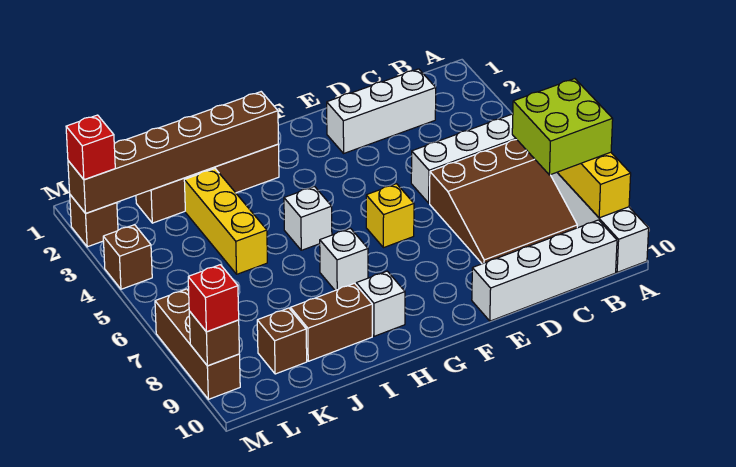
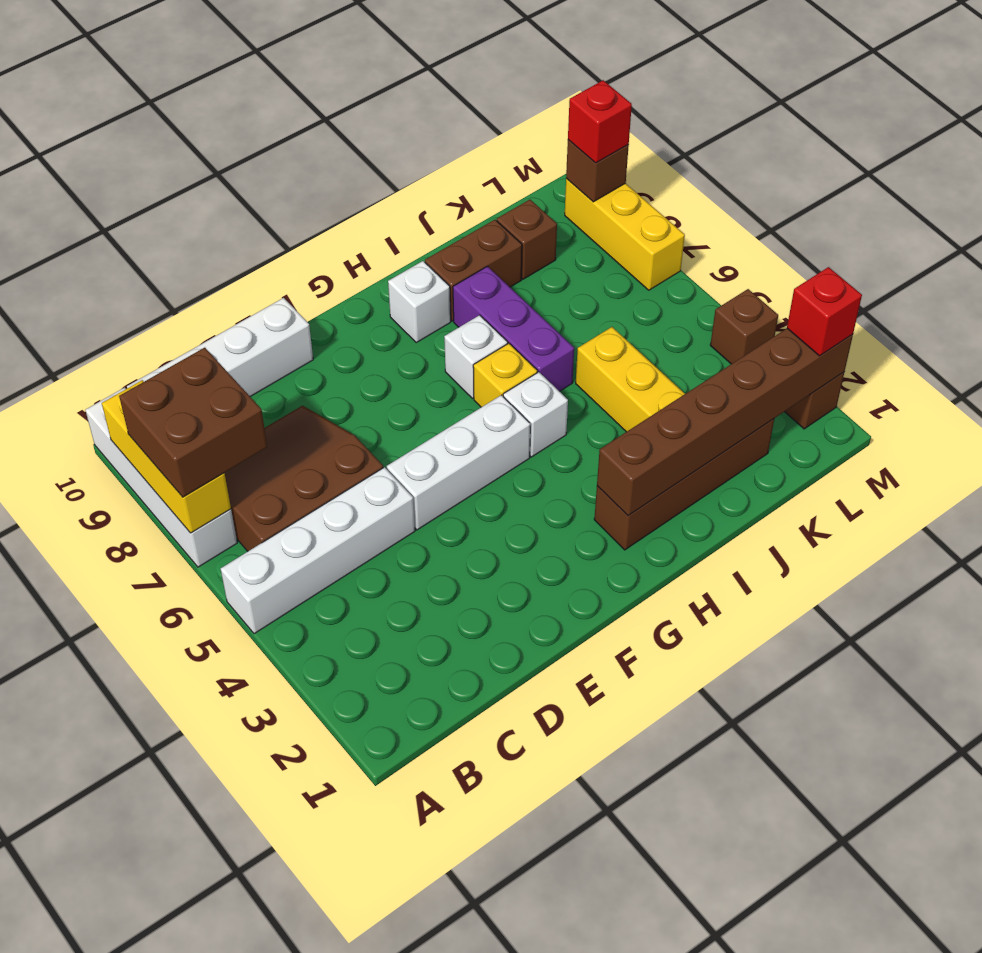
lime 2x2 brick [512,79,613,175] -> brown 2x2 brick [119,348,267,497]
white 1x3 brick [327,69,436,153] -> white 1x3 brick moved to [387,395,530,530]
yellow 1x1 brick [366,184,414,248] -> yellow 1x1 brick moved to [473,343,537,407]
none -> purple 1x3 brick [453,266,574,391]
brown 1x3 brick [155,289,240,399] -> yellow 1x3 brick [565,179,685,290]

